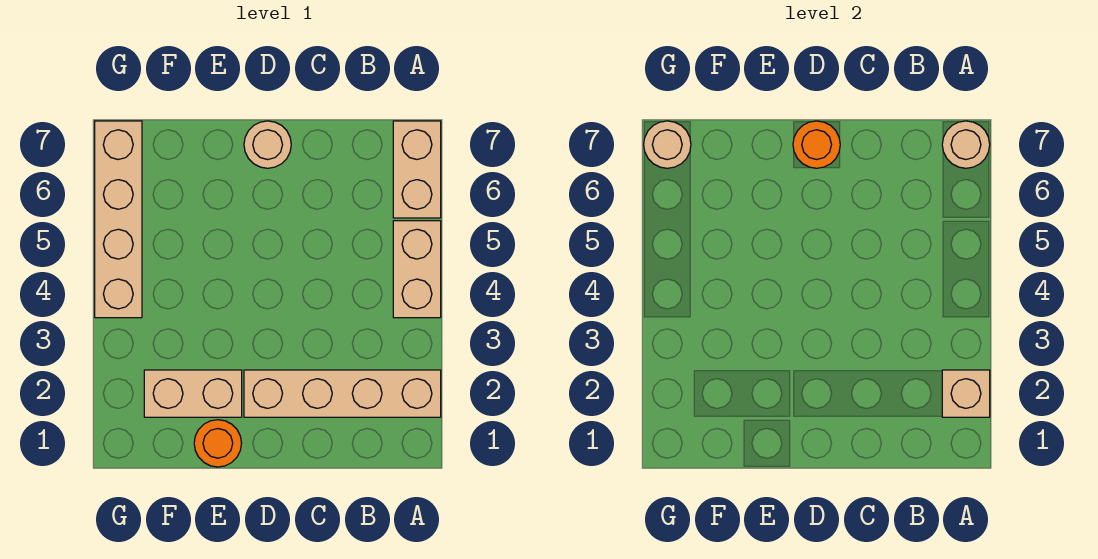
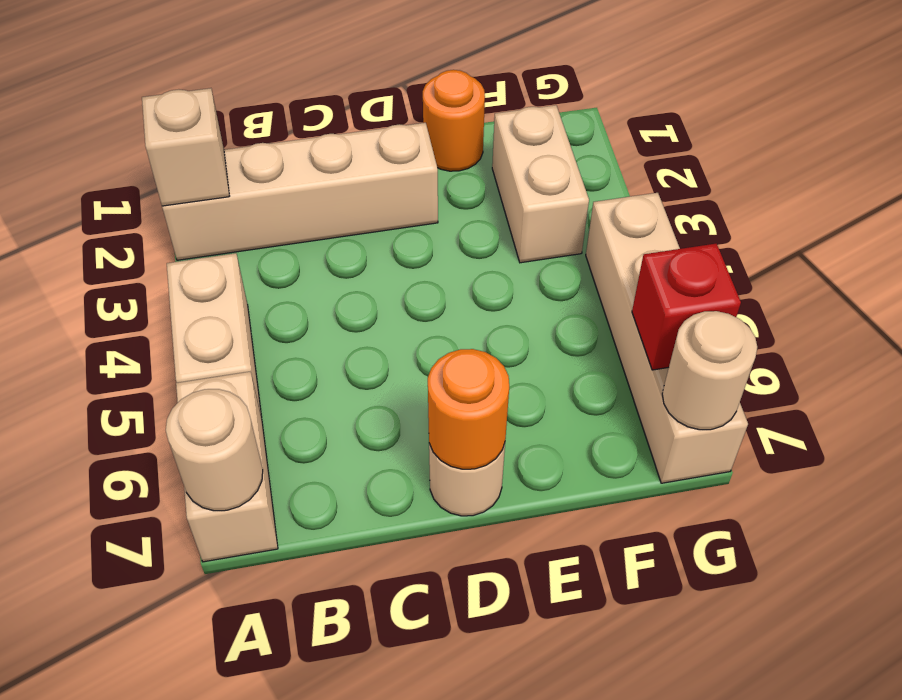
tan 1x2 brick [144,370,242,417] -> tan 1x2 brick turned to [492,105,589,263]
none -> red 1x1 brick [632,244,741,370]

